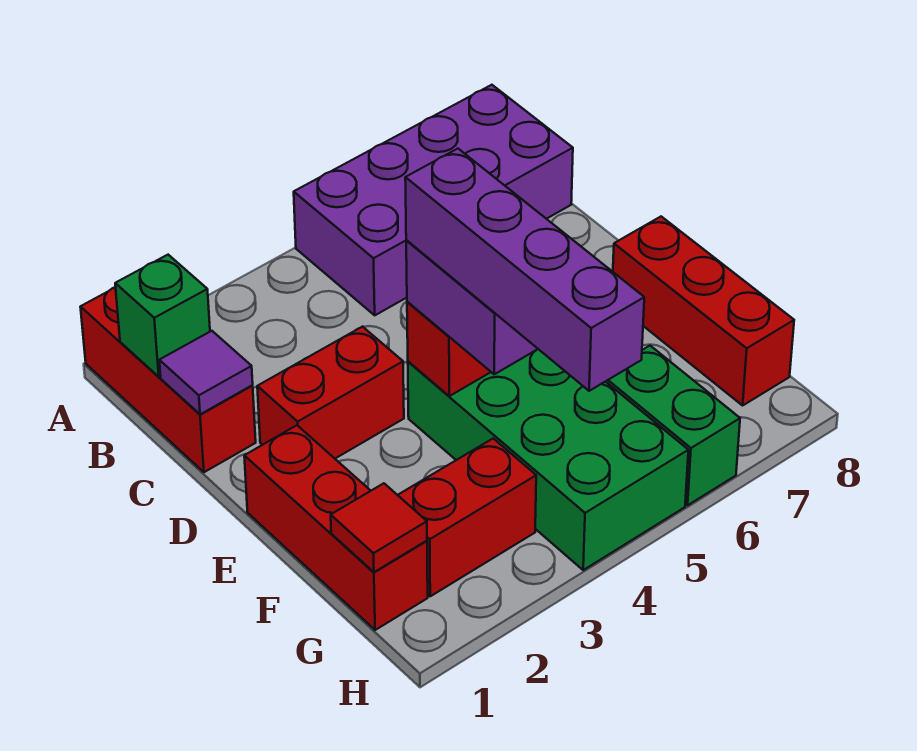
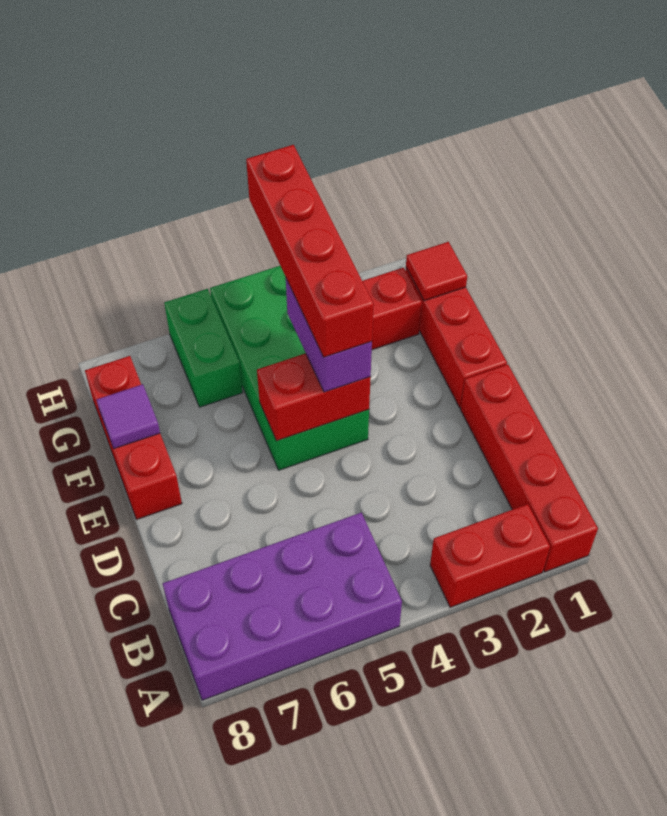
red 1x3 brick [81,287,256,472] -> red 1x4 brick [460,364,598,572]
green 1x1 brick [115,255,210,377] -> none
purple 1x1 tile [159,331,253,414] -> purple 1x1 tile moved to [97,384,160,449]
red 1x2 brick [257,327,404,458] -> red 1x2 brick moved to [430,504,550,607]
purple 1x4 brick [405,149,644,391] -> red 1x4 brick [246,145,374,357]

